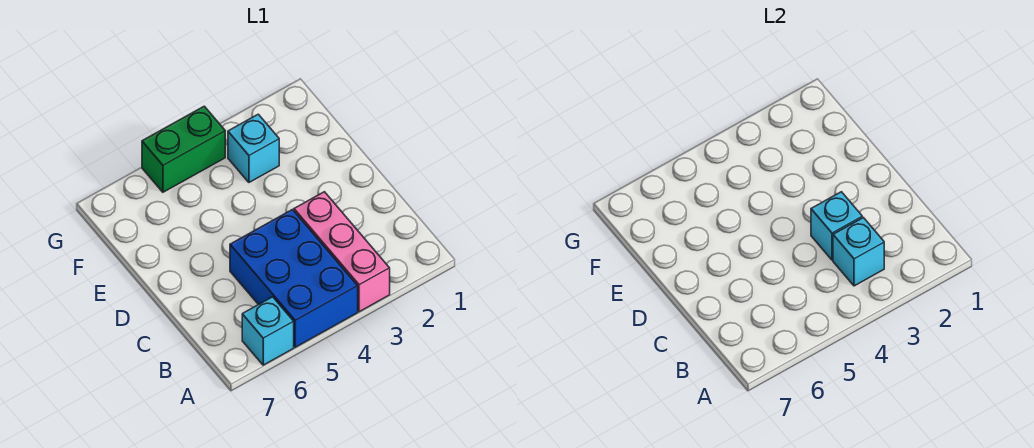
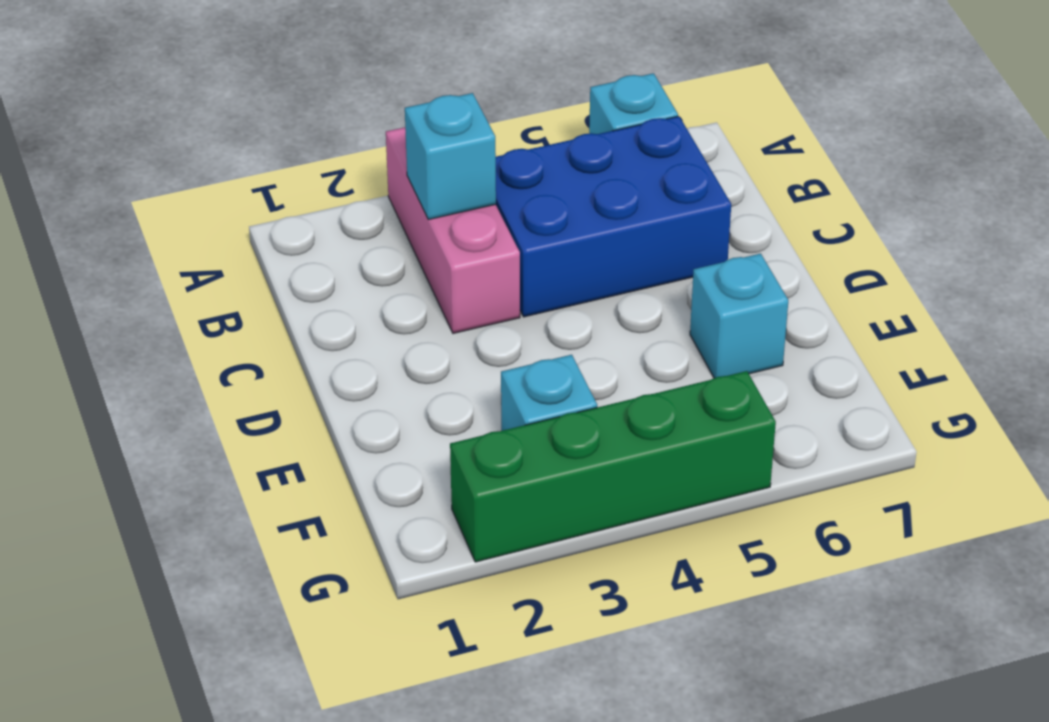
blue 2x3 brick [230,210,358,347] -> blue 2x3 brick turned to [496,116,731,317]
cyan 1x1 brick [811,192,862,260] -> cyan 1x1 brick moved to [690,254,788,378]
green 1x2 brick [142,106,225,192] -> green 1x4 brick [450,371,776,562]

